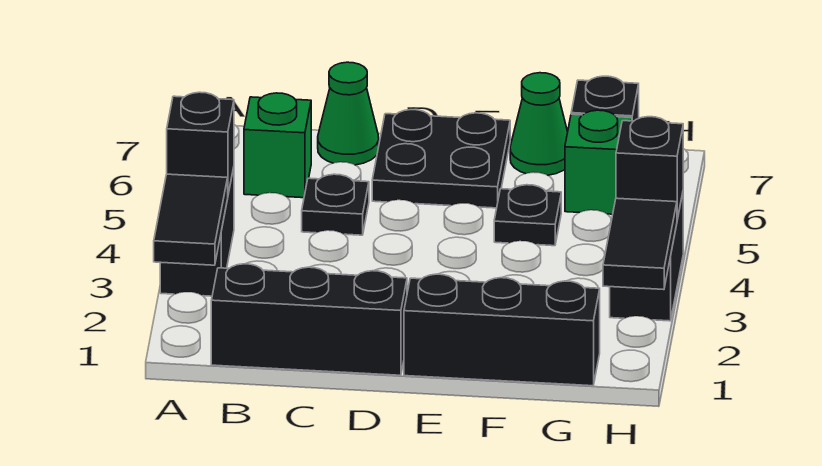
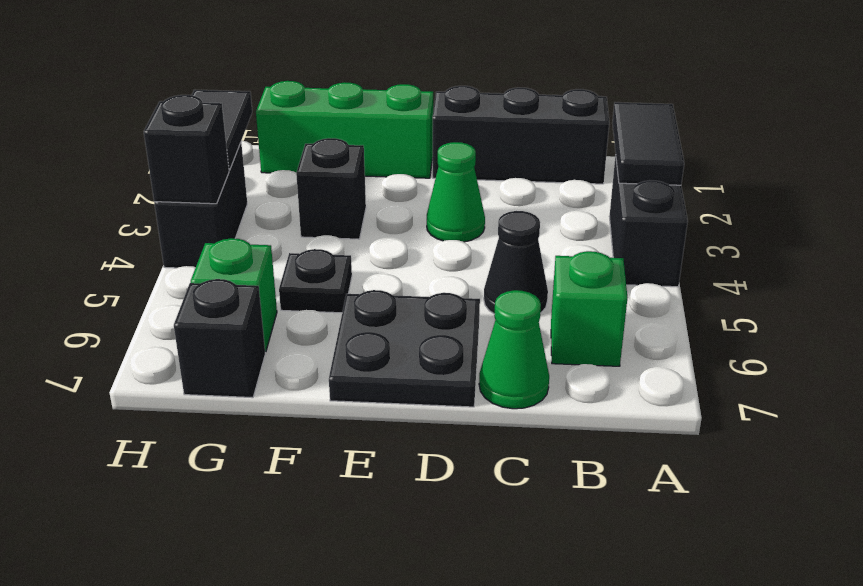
black 1x1 brick [167,92,234,194] -> black 1x1 brick moved to [296,138,366,239]
black 1x1 plate [302,174,369,235] -> black 1x1 cone [484,211,548,314]
black 1x3 brick [404,274,600,386] -> green 1x3 brick [256,81,433,178]
green 1x1 cone [510,73,568,175] -> green 1x1 cone moved to [427,142,485,242]

